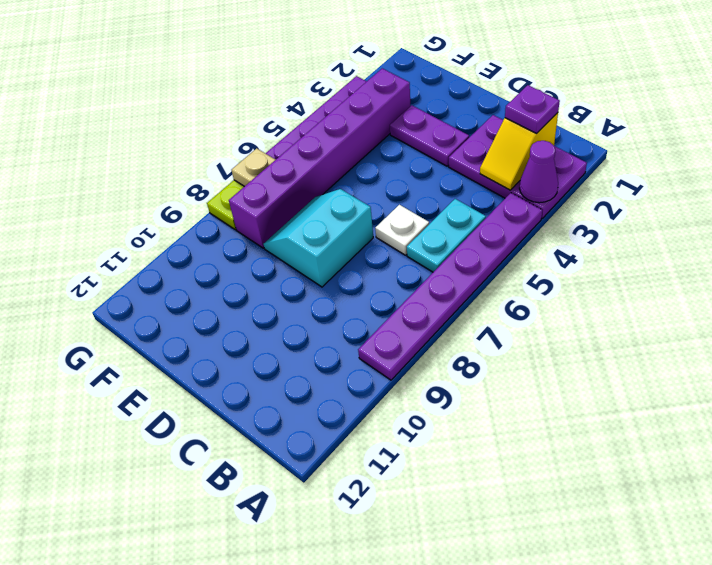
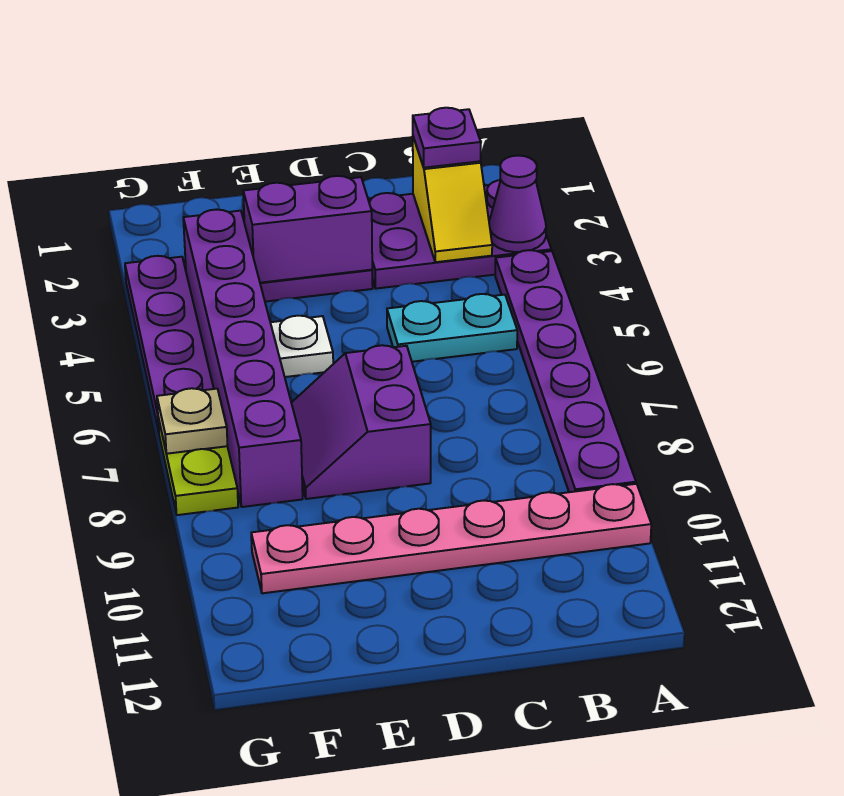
none -> pink 1x6 plate [251,484,651,593]
cyan 1x2 plate [407,199,486,272] -> cyan 1x2 plate turned to [387,294,517,362]
white 1x1 plate [375,205,429,255] -> white 1x1 plate moved to [270,316,333,377]
none -> purple 1x2 brick [243,176,372,283]
cyan 2x2 slope [264,189,373,287] -> purple 2x2 slope [292,345,431,499]

